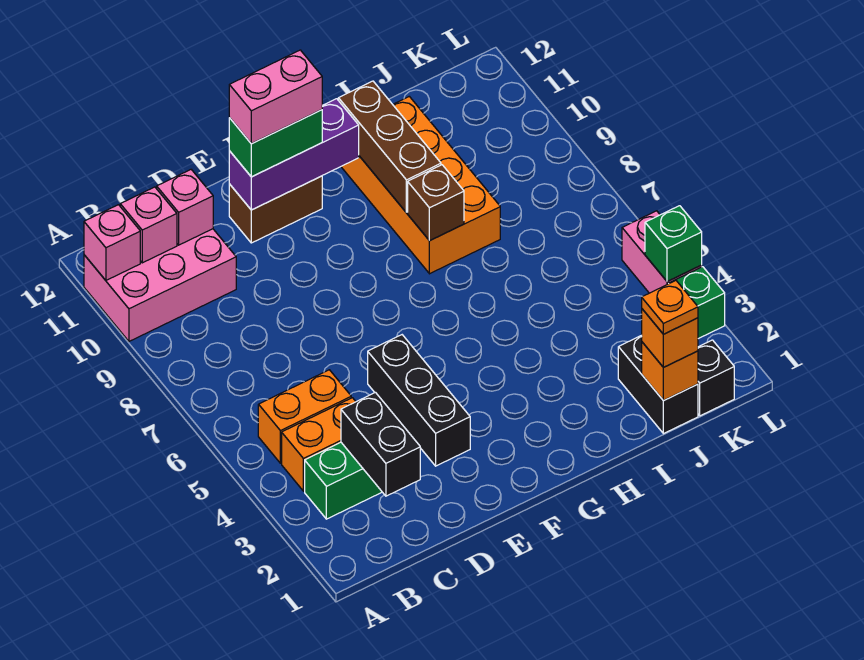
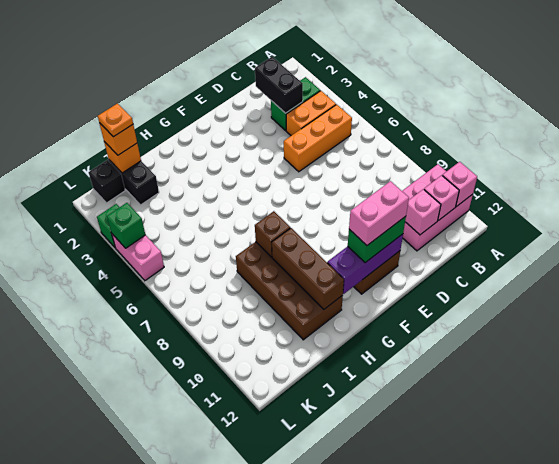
orange 1x2 brick [258,370,351,463] -> orange 1x3 brick [284,105,352,172]
black 1x3 brick [368,335,470,466] -> none
orange 2x4 brick [341,96,500,274] -> brown 2x4 brick [236,242,343,340]

